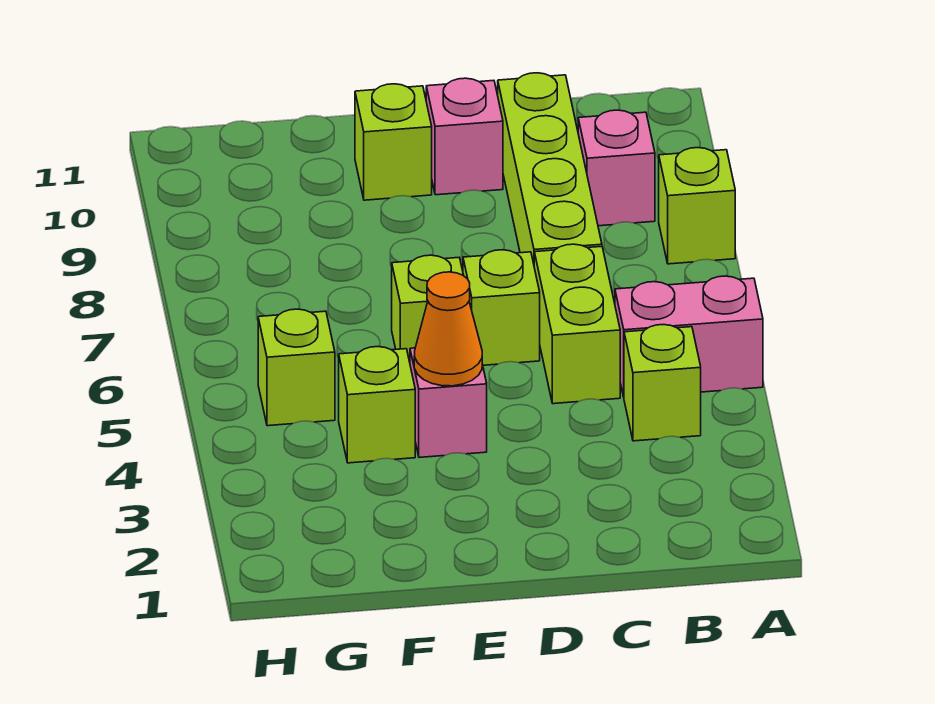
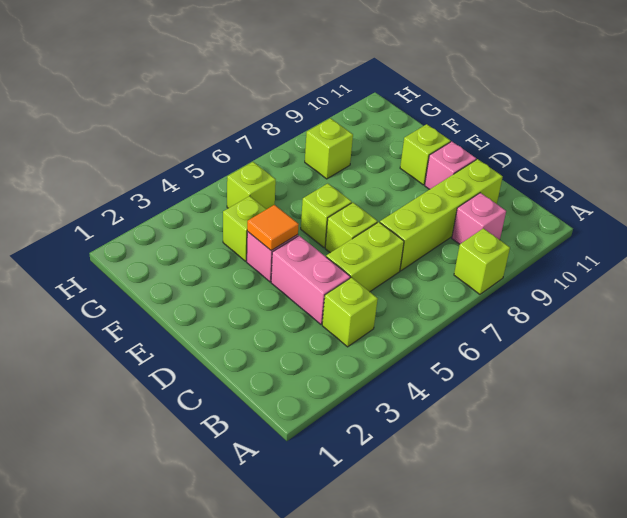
pink 1x2 brick [615,276,763,397] -> pink 1x2 brick moved to [271,236,350,324]
orange 1x1 cone [414,272,482,386] -> orange 1x1 tile [247,205,299,250]
none -> lime 1x1 brick [305,118,353,179]

